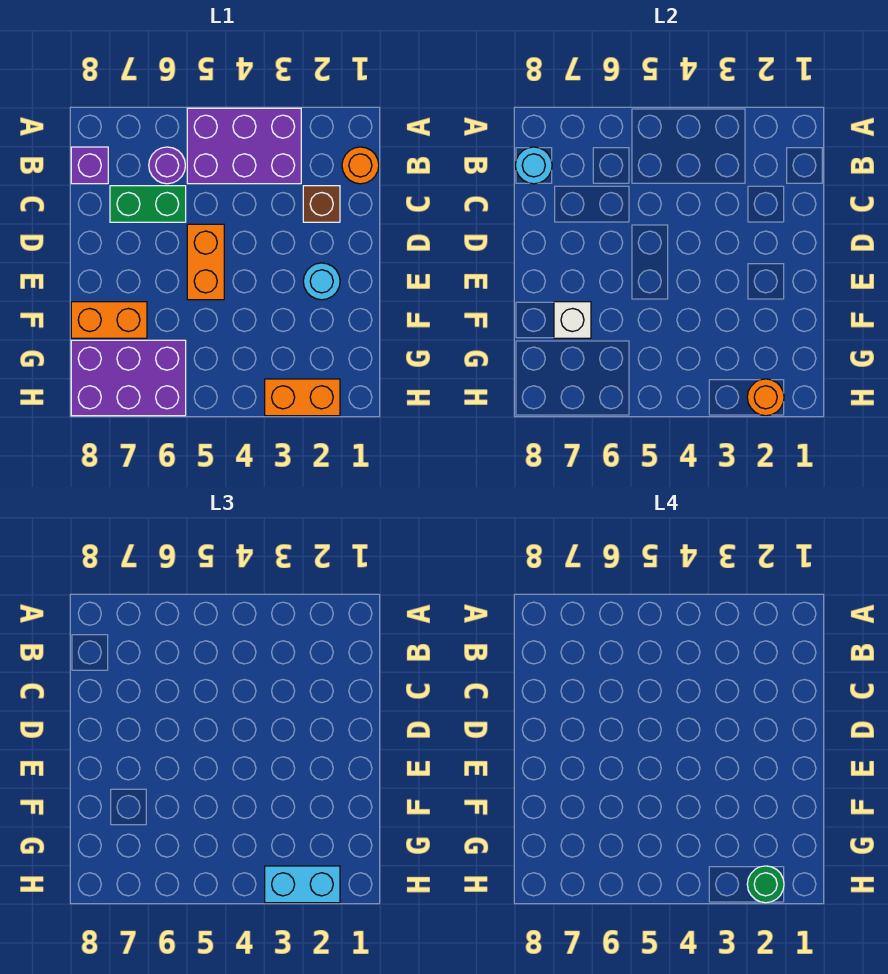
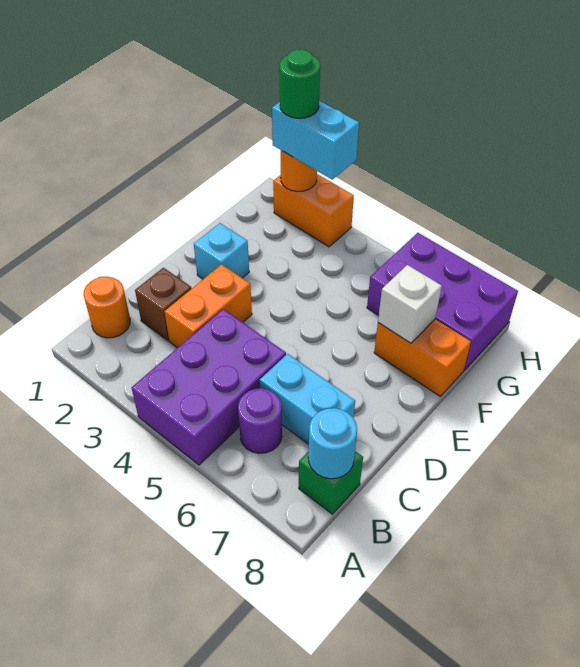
purple 2x3 brick [187,108,301,184] -> purple 2x3 brick turned to [131,309,286,465]
purple 1x1 brick [71,147,108,184] -> green 1x1 brick [299,451,363,514]
green 1x2 brick [110,186,186,222] -> cyan 1x2 brick [260,354,355,444]
orange 1x2 brick [187,224,224,300] -> orange 1x2 brick moved to [164,264,252,348]
cyan 1x1 round brick [303,263,340,300] -> cyan 1x1 brick [194,223,249,279]

